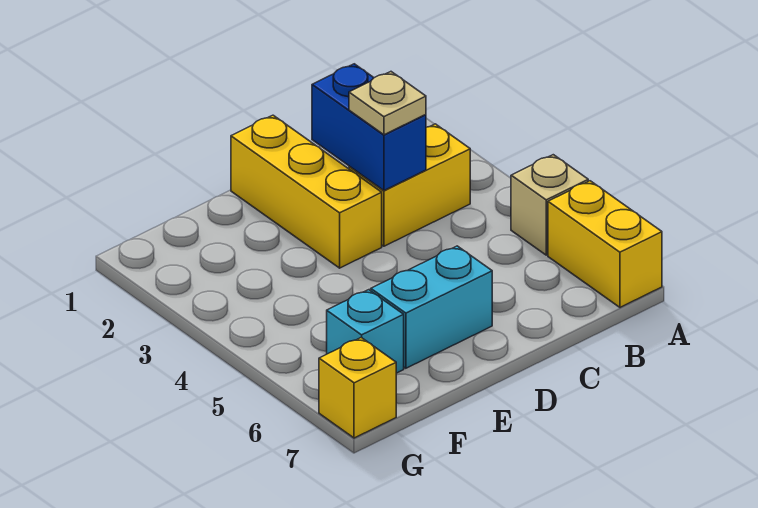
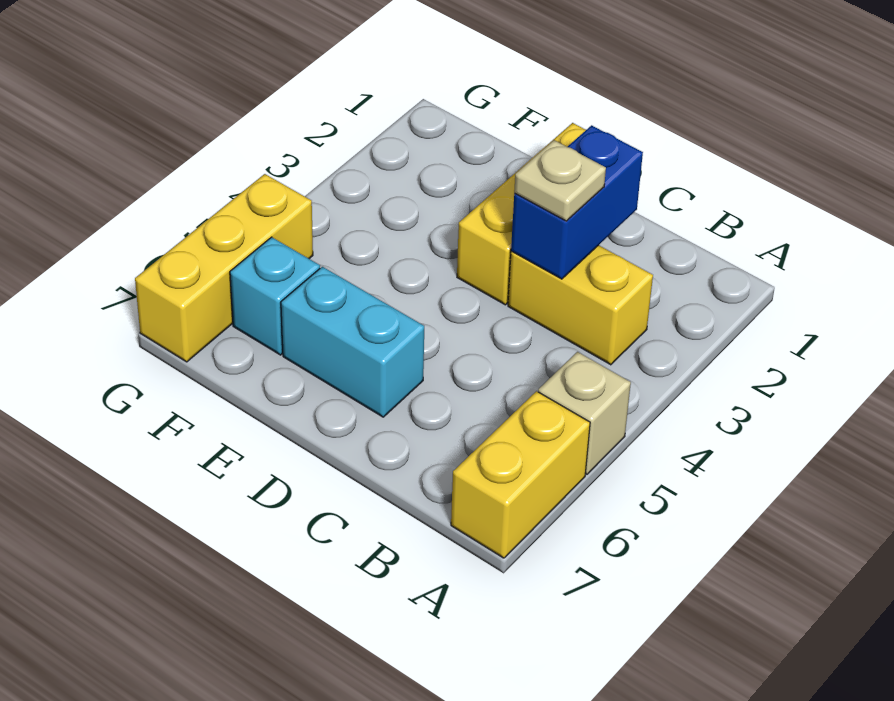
yellow 1x1 brick [319,337,396,438] -> yellow 1x3 brick [135,174,313,362]

